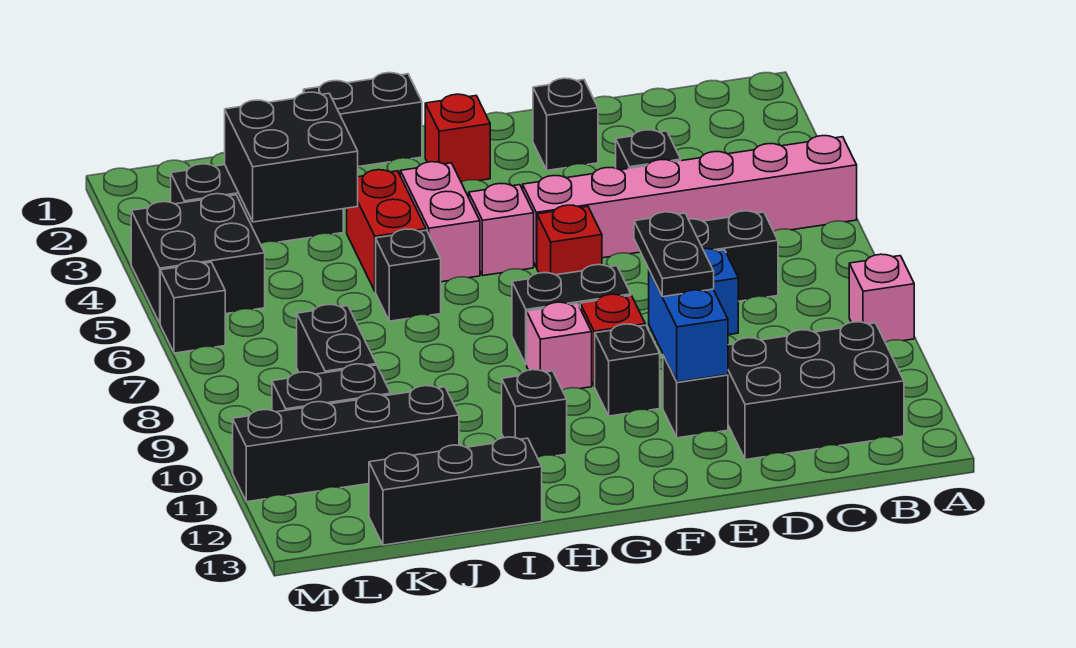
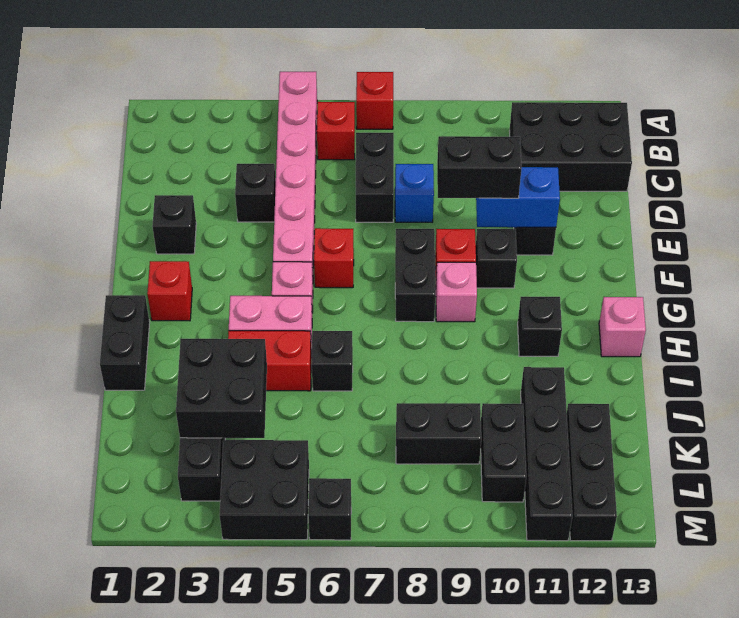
none -> red 1x1 brick [356,72,393,129]
pink 1x1 brick [849,254,914,342] -> pink 1x1 brick moved to [599,297,646,357]
none -> red 1x1 brick [317,102,355,160]
black 2x3 brick [728,322,904,460] -> black 2x3 brick turned to [509,102,632,191]
black 1x2 plate [634,212,714,297] -> black 1x2 brick [437,136,522,198]
black 1x3 brick [369,437,542,545] -> black 1x3 brick moved to [567,404,617,541]

